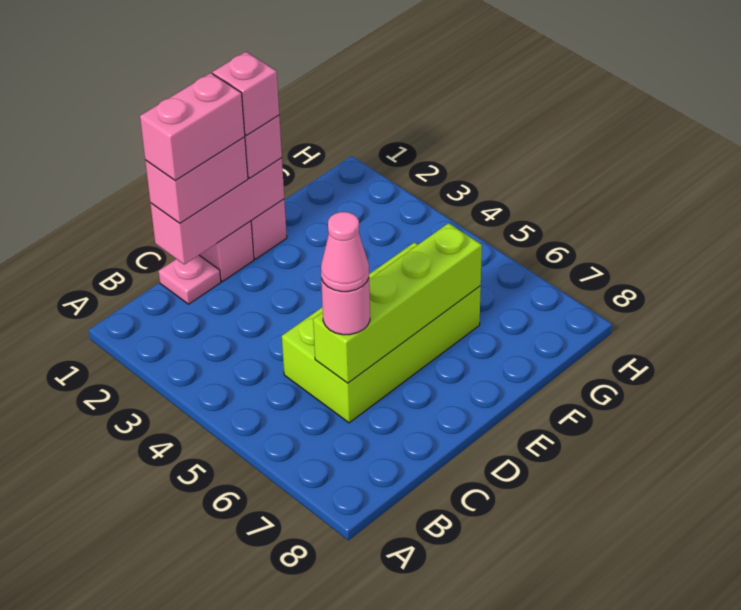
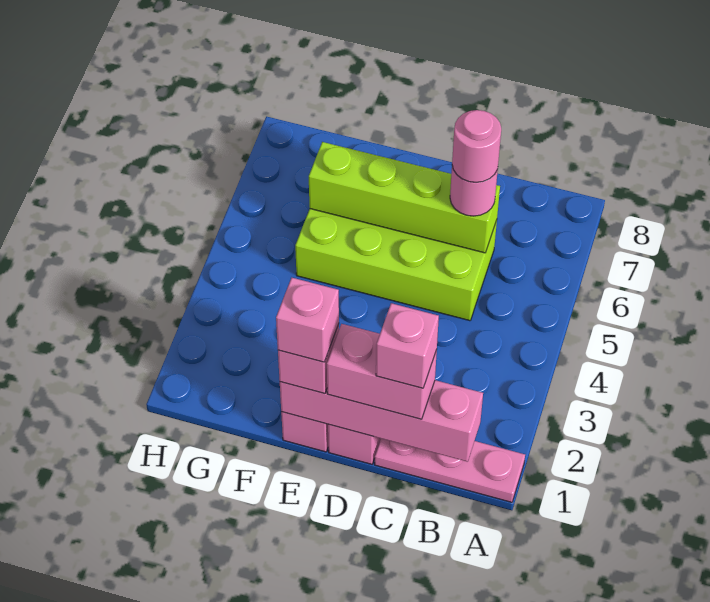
pink 1x1 plate [159,255,221,304] -> pink 1x3 plate [375,439,525,502]
pink 1x3 brick [150,158,284,264] -> pink 1x4 brick [280,380,483,462]
pink 1x2 brick [140,73,245,181] -> pink 1x1 brick [376,303,439,388]
pink 1x1 cone [321,212,369,292] -> pink 1x1 round brick [452,110,501,183]

